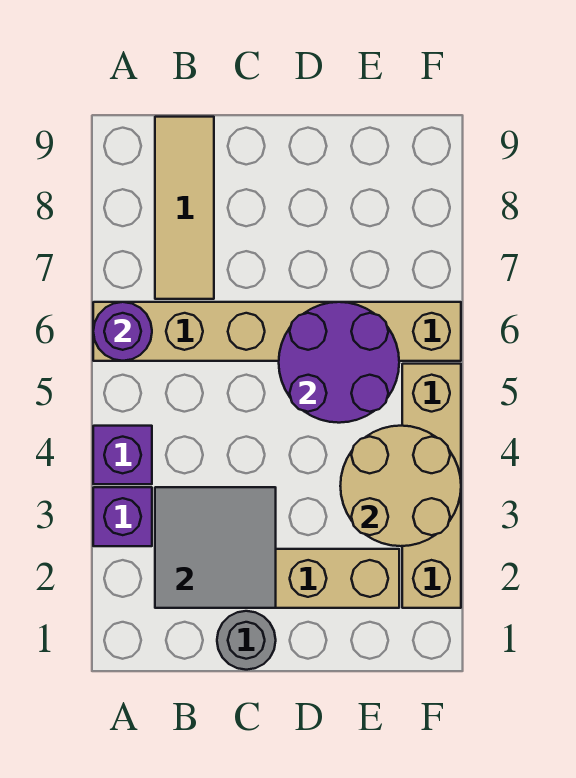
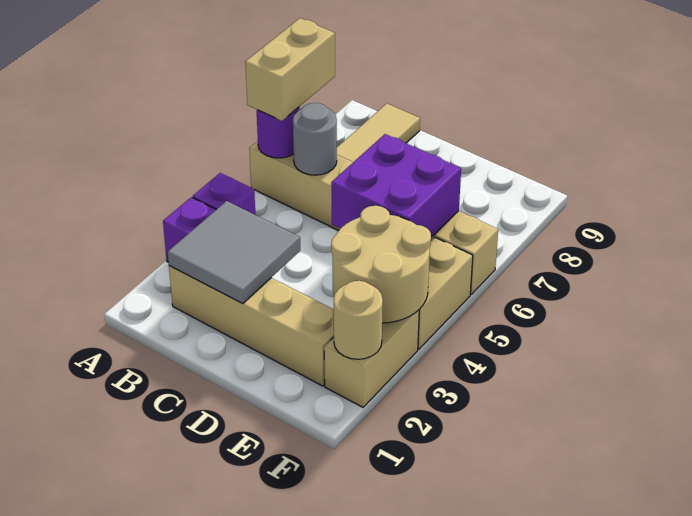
none -> tan 1x2 brick [245,18,335,121]
grey 1x1 round brick [217,611,276,670] -> grey 1x1 round brick moved to [293,103,337,175]
purple 2x2 round brick [279,302,399,423] -> purple 2x2 brick [331,134,461,237]
none -> tan 1x1 round brick [334,281,383,359]

